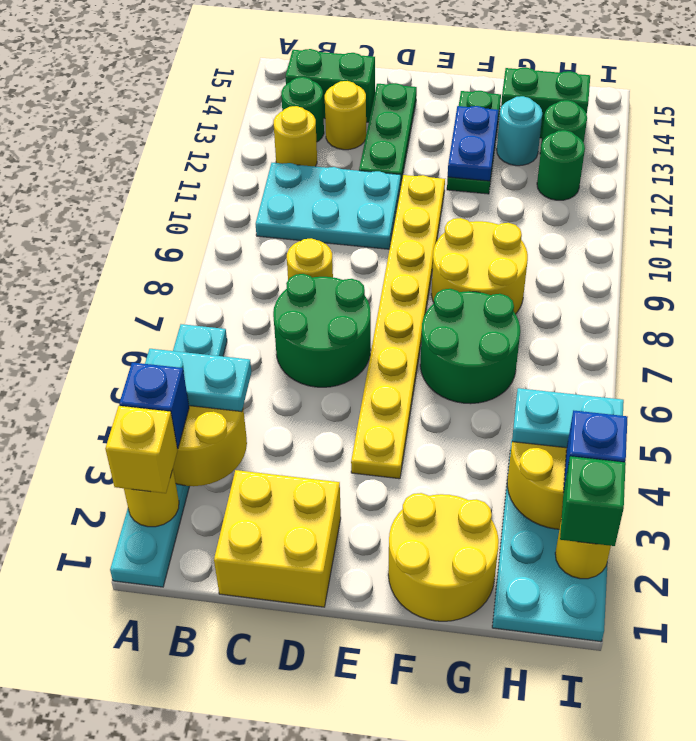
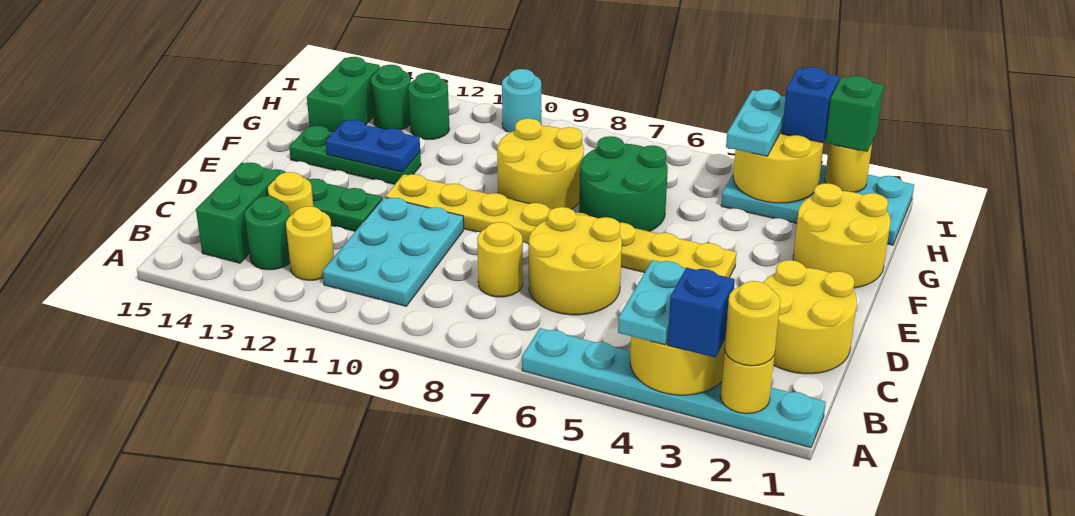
yellow 1x1 brick [105,406,178,493] -> yellow 1x1 round brick [724,281,780,366]
yellow 2x2 brick [214,470,341,607] -> yellow 2x2 round brick [763,260,857,374]
green 2x2 round brick [273,274,371,387] -> yellow 2x2 round brick [529,207,622,315]
cyan 1x1 round brick [497,96,542,166] -> cyan 1x1 round brick moved to [502,69,541,132]

